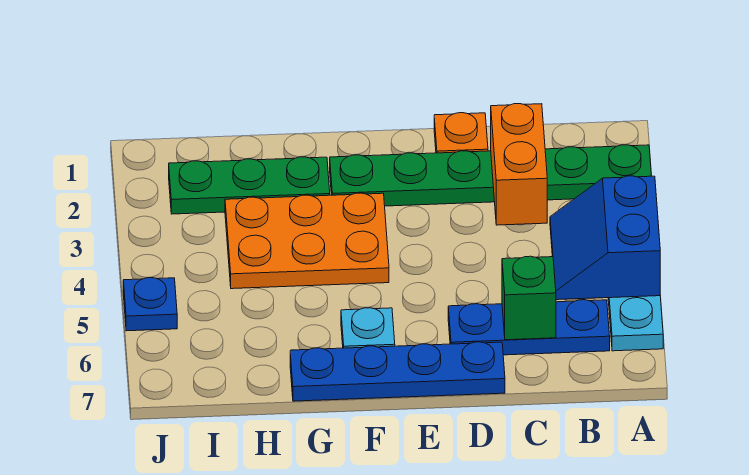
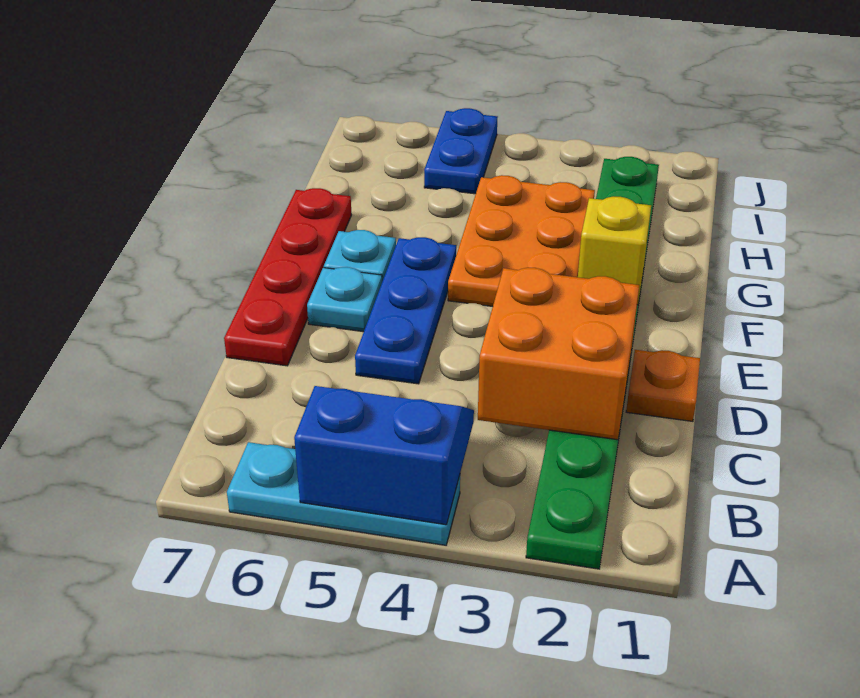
blue 1x3 plate [448,300,610,355] -> blue 1x3 plate moved to [355,237,456,384]
orange 1x2 brick [491,104,547,225] -> orange 2x2 brick [478,268,639,440]
green 1x1 brick [502,256,556,340] -> none
blue 1x4 plate [290,342,505,401] -> red 1x4 plate [224,188,351,366]
none -> cyan 1x1 plate [307,267,382,332]
none -> yellow 1x1 brick [578,197,651,305]
blue 1x1 plate [123,278,177,331] -> blue 1x2 plate [424,108,497,194]

